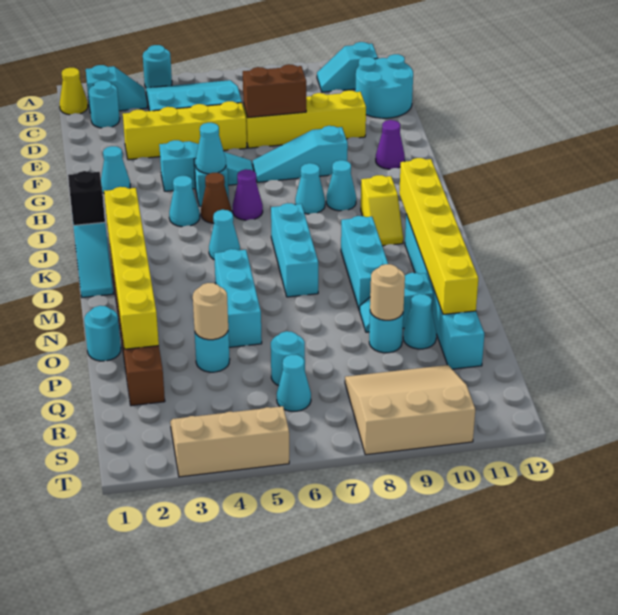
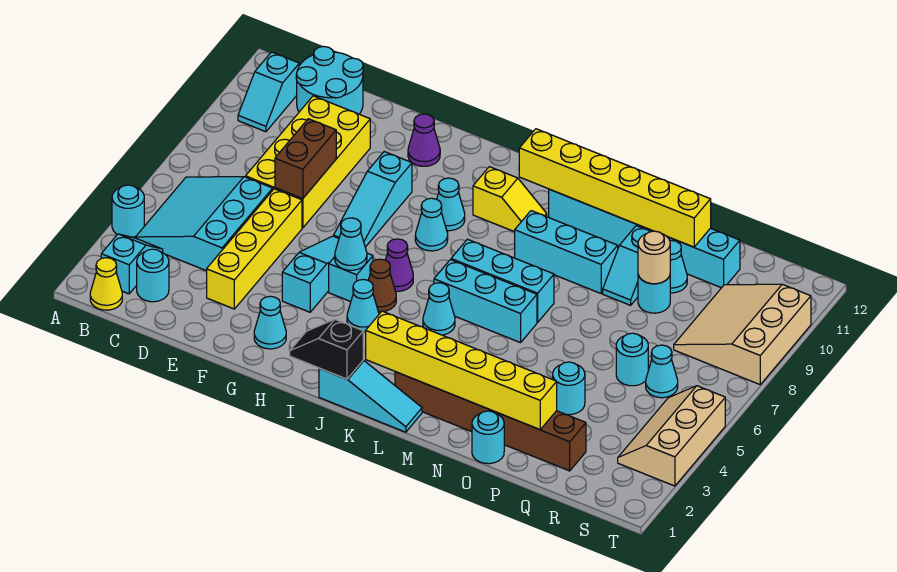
yellow 1x4 brick [243,90,366,148] -> yellow 2x4 brick [246,96,370,228]
cyan 1x3 brick [214,249,262,347] -> cyan 1x3 brick moved to [434,260,537,343]
tan 1x1 round brick [193,283,228,340] -> none

